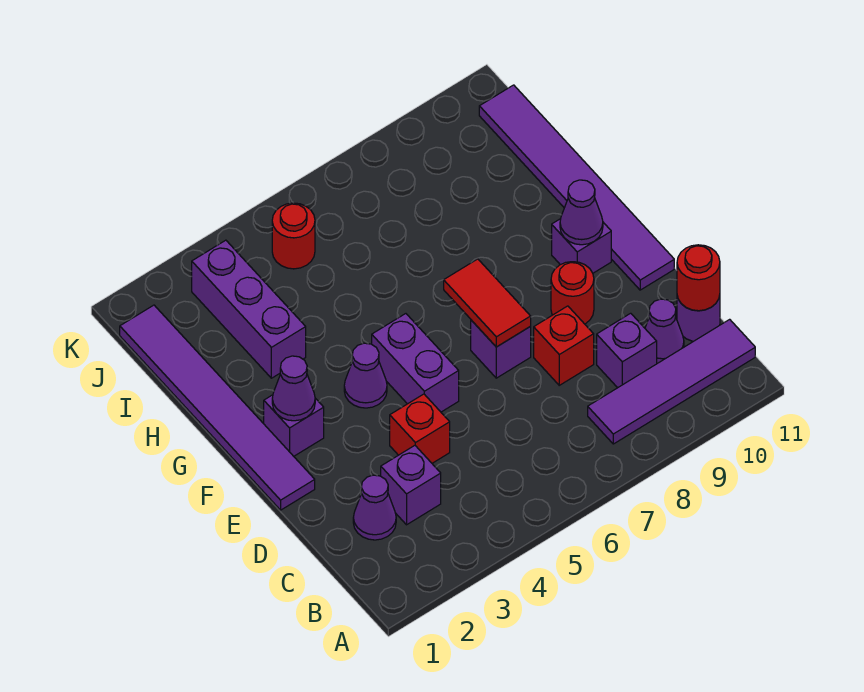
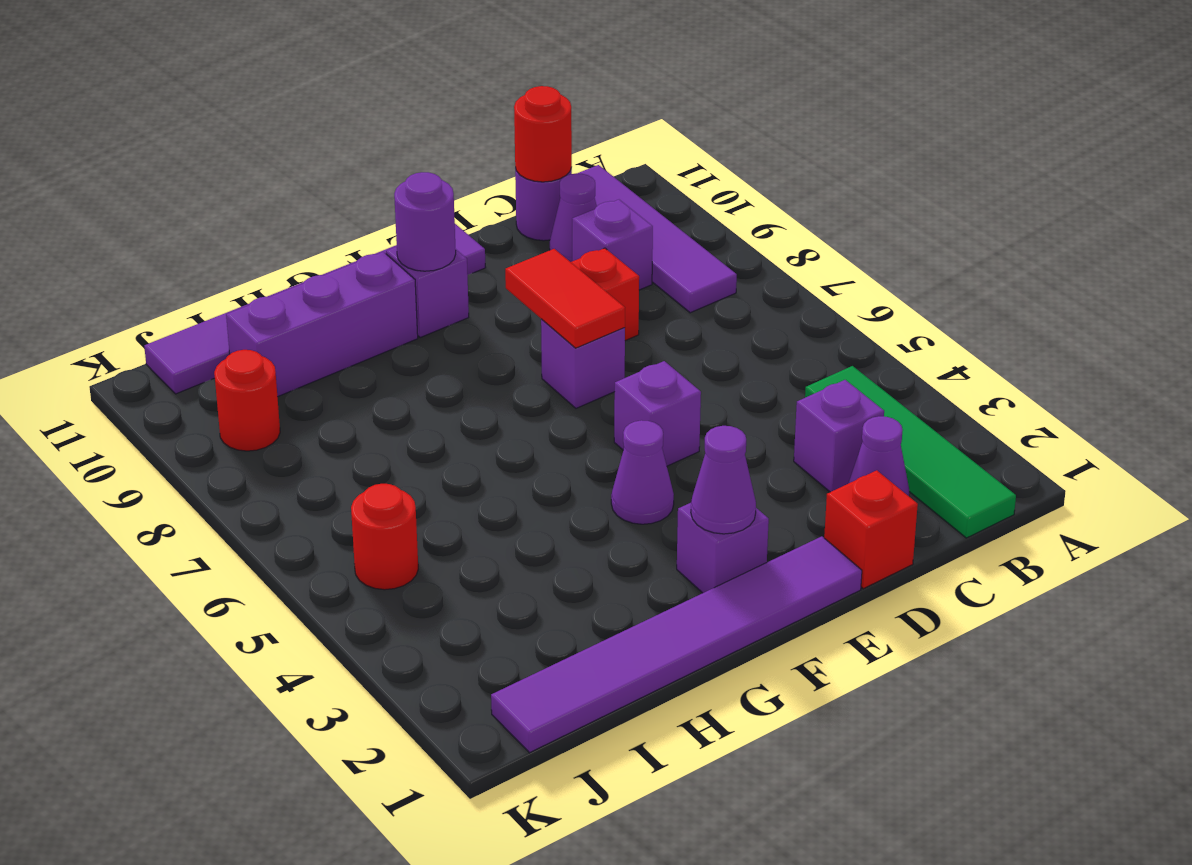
none -> green 1x4 tile [805,366,1016,538]
red 1x1 brick [390,394,450,463] -> red 1x1 brick moved to [824,470,918,589]
purple 1x2 brick [372,314,459,412] -> purple 1x1 brick [614,361,701,466]
red 1x2 tile [444,259,531,347] -> red 1x2 tile turned to [505,249,625,348]
red 1x1 round brick [551,262,594,324] -> red 1x1 round brick moved to [214,350,280,451]
purple 1x1 cone [560,180,603,245] -> purple 1x1 round brick [394,172,456,271]
purple 1x3 brick [192,240,306,378] -> purple 1x3 brick moved to [226,252,418,397]

